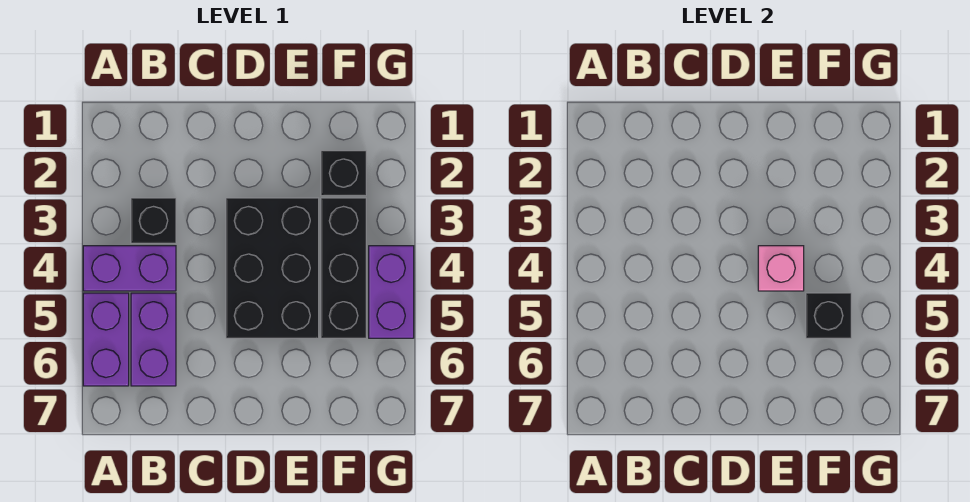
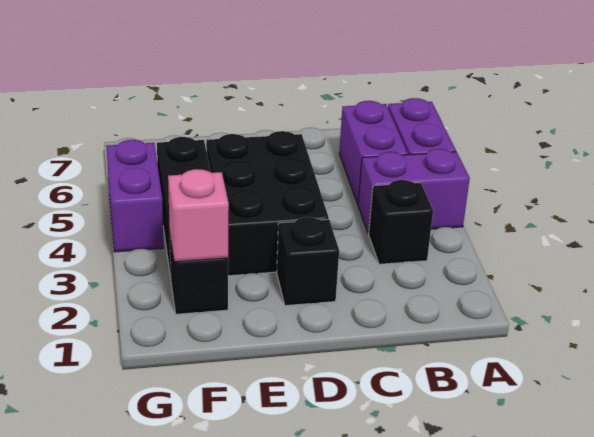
pink 1x1 brick [758,246,804,291] -> pink 1x1 brick moved to [168,169,229,262]
black 1x1 brick [806,293,851,338] -> black 1x1 brick moved to [277,217,339,306]

